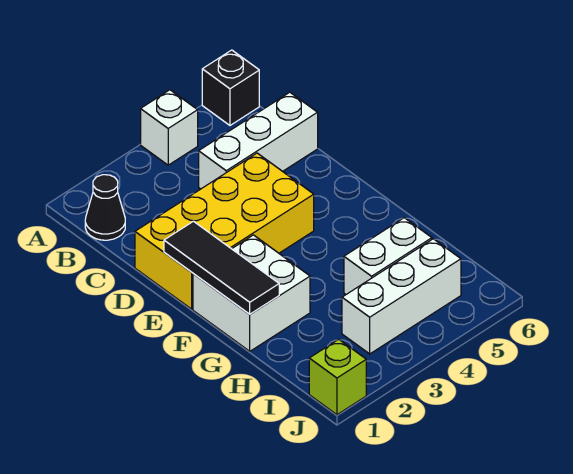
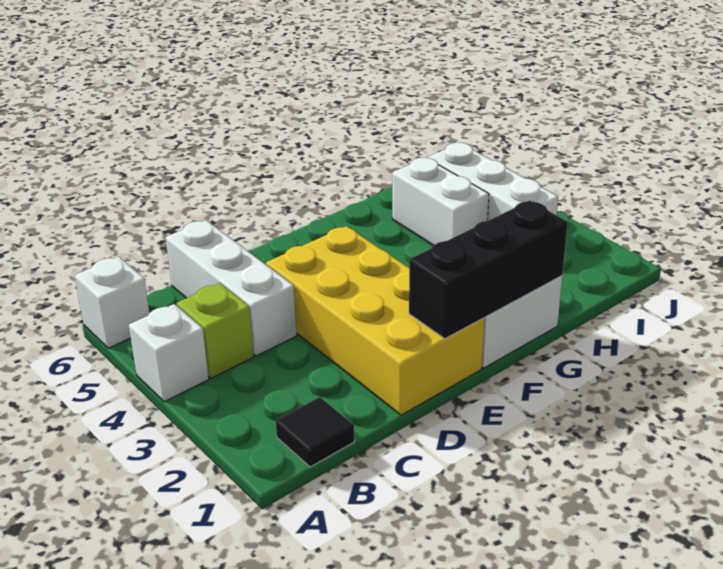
black 1x1 brick [202,50,259,125] -> white 1x1 brick [75,257,149,348]
black 1x1 cone [85,175,125,240] -> black 1x1 tile [276,397,354,467]
black 1x3 tile [164,221,279,314] -> black 1x3 brick [409,201,568,339]
lime 1x1 brick [309,339,366,415] -> lime 1x1 brick moved to [177,283,254,378]

